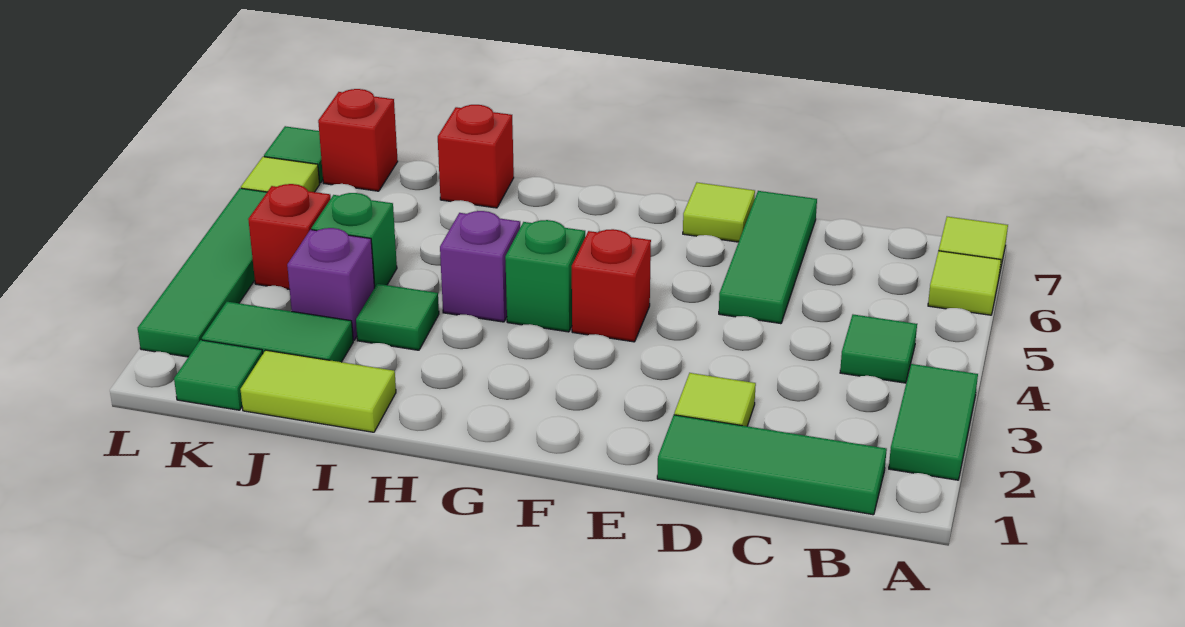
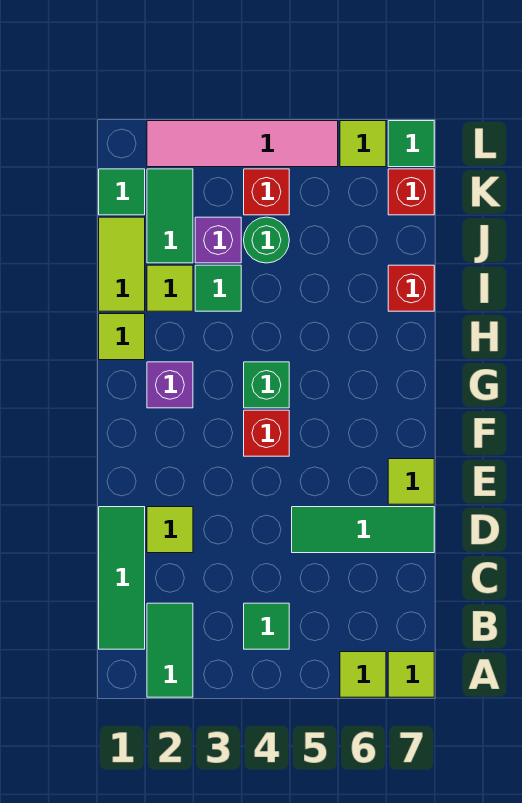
green 1x2 tile [889,364,978,480] -> green 1x2 tile turned to [147,603,193,697]
none -> lime 1x1 tile [99,314,145,360]
purple 1x1 brick [440,211,520,322] -> purple 1x1 brick moved to [147,362,193,408]
none -> lime 1x1 tile [147,265,193,311]
green 1x1 brick [311,193,397,288] -> green 1x1 round brick [244,217,289,263]
green 1x4 tile [138,188,267,357] -> pink 1x4 tile [147,121,338,167]

